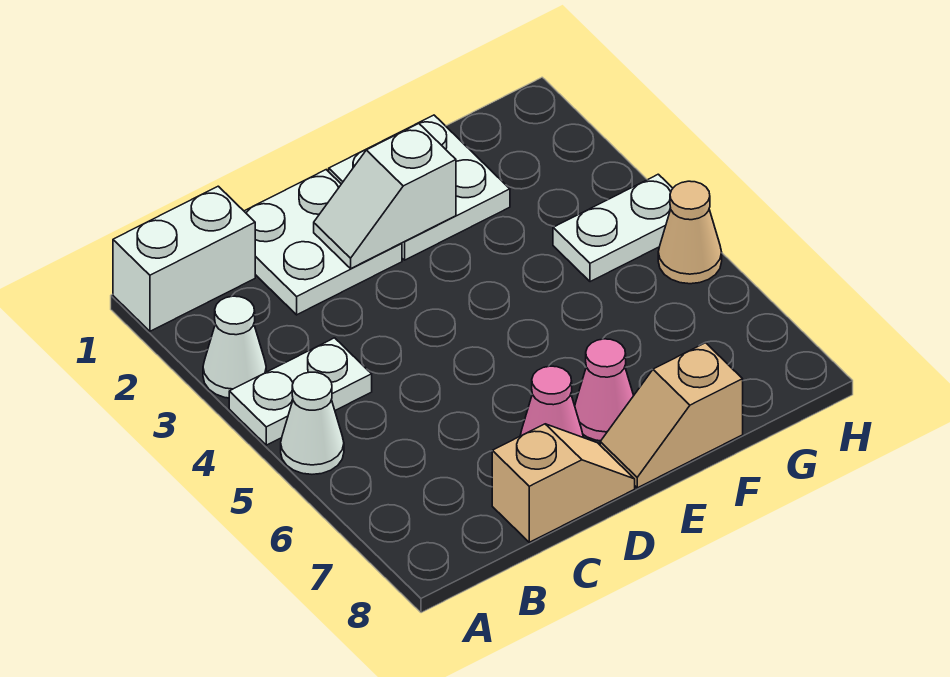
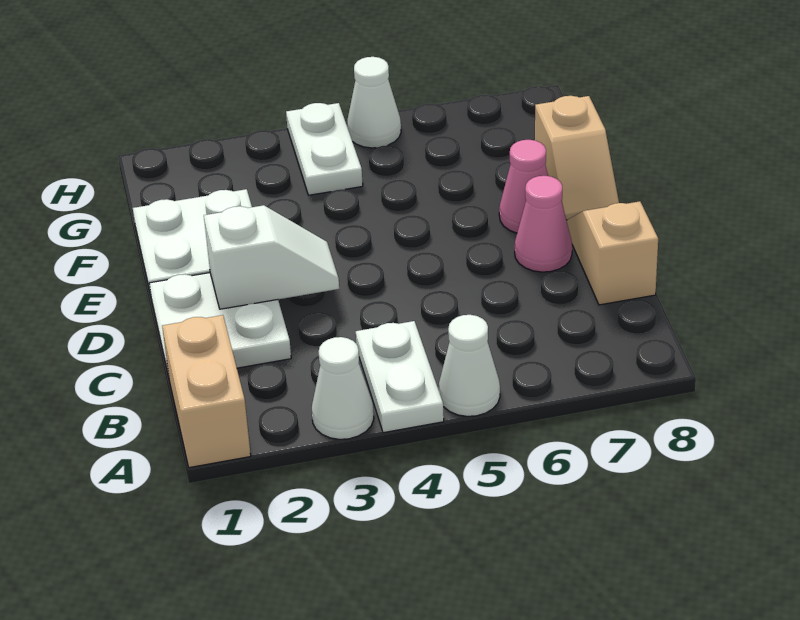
white 1x2 brick [113,186,255,331] -> tan 1x2 brick [162,315,251,468]
white 1x2 slope [314,123,456,268] -> white 1x2 slope turned to [204,205,339,309]
tan 1x1 cone [658,181,722,284] -> white 1x1 cone [347,57,401,148]

